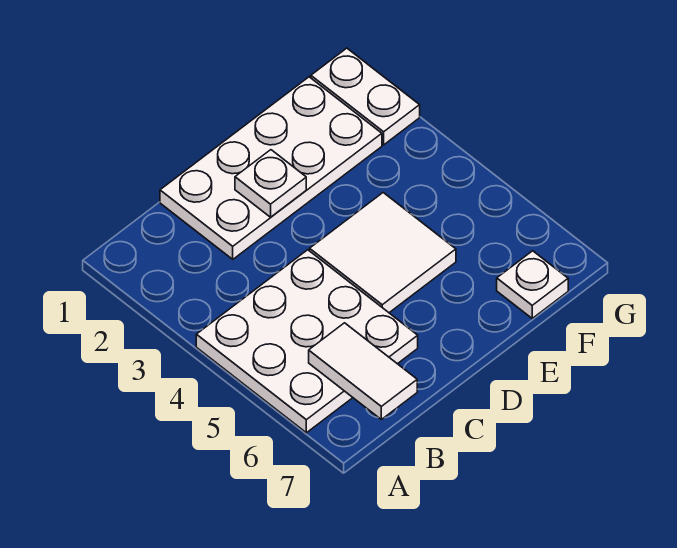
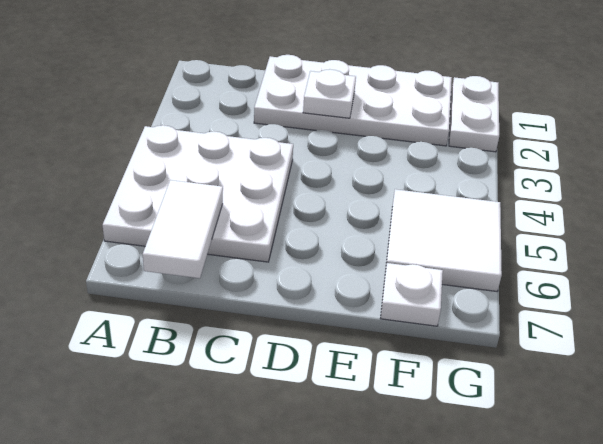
white 2x2 tile [310,193,456,313] -> white 2x2 tile moved to [385,189,502,291]

